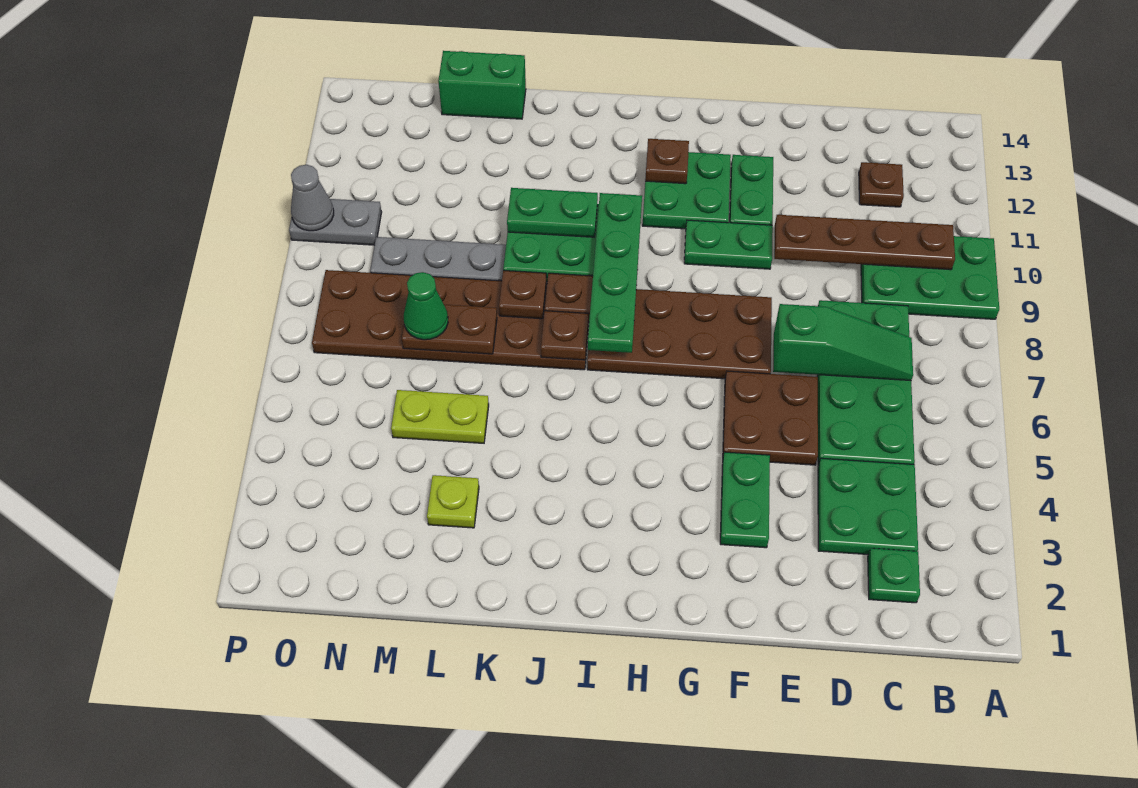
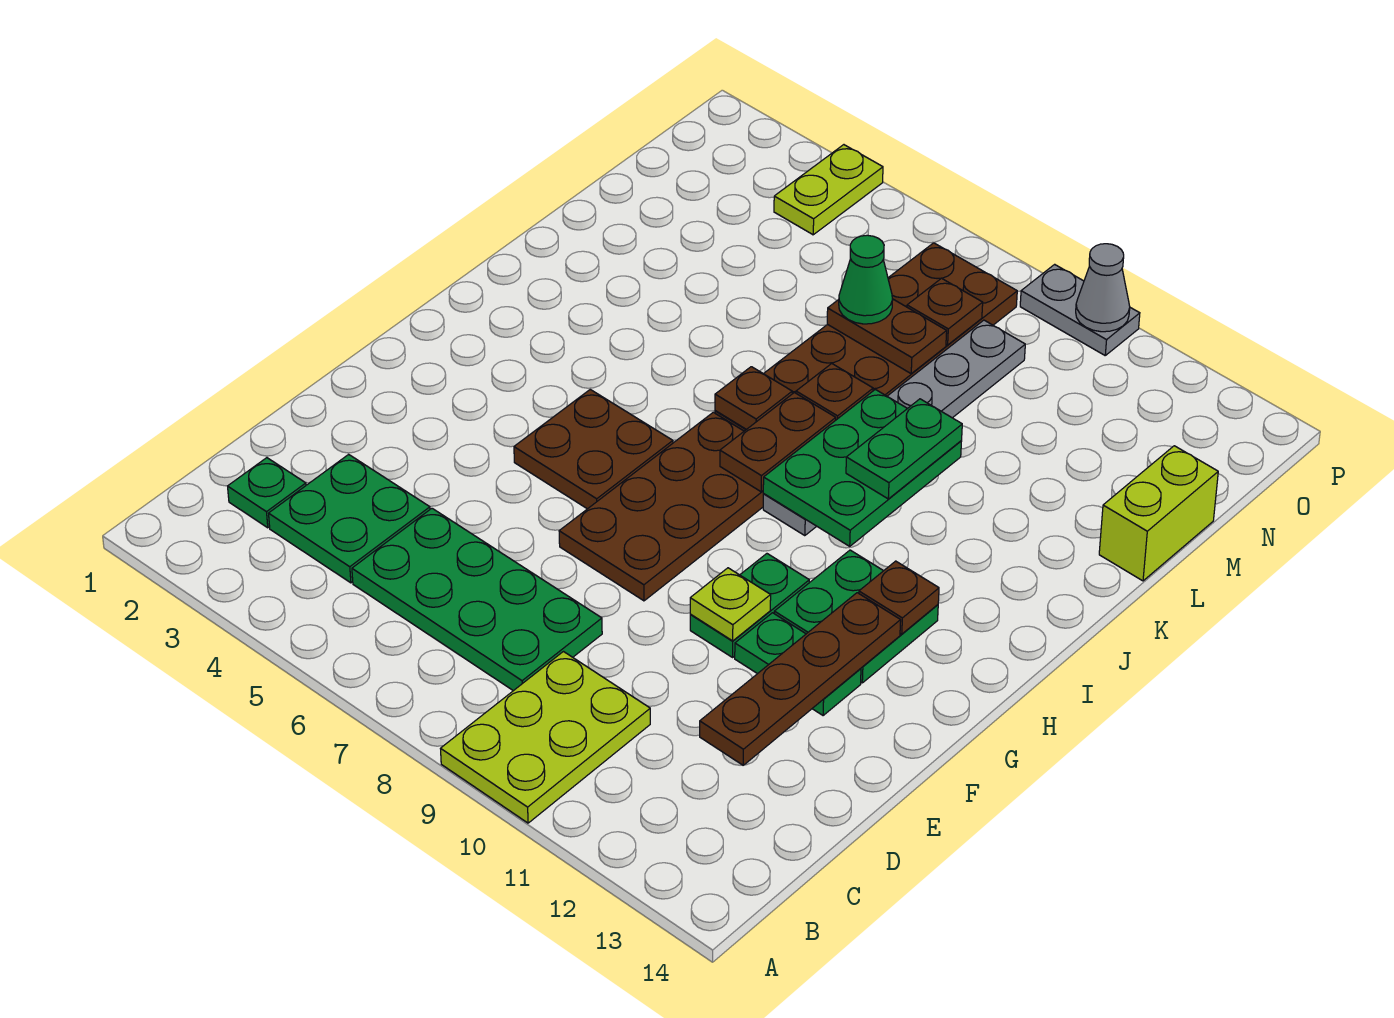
green 2x3 plate [861,236,999,319] -> lime 2x3 plate [441,652,650,823]
brown 1x4 plate [774,215,955,270] -> brown 1x4 plate moved to [700,593,901,765]
green 1x3 slope [773,304,913,381] -> none
brown 1x1 plate [859,162,904,207] -> brown 1x1 plate moved to [907,278,983,345]
brown 2x2 plate [723,371,818,465] -> brown 2x2 plate moved to [514,389,673,509]
green 1x2 plate [720,452,770,548] -> none
green 1x4 plate [588,193,642,353] -> none
lime 1x1 plate [427,475,479,528] -> lime 1x1 plate moved to [690,568,771,641]
lime 1x2 plate [391,390,489,443] -> lime 1x2 plate moved to [774,145,883,235]
brown 1x2 plate [402,304,497,354] -> brown 1x2 plate turned to [827,299,947,374]
green 1x2 brick [438,51,526,119] -> lime 1x2 brick [1099,446,1218,581]
grey 1x2 plate [289,199,382,245] -> grey 1x2 plate turned to [1020,264,1140,355]

